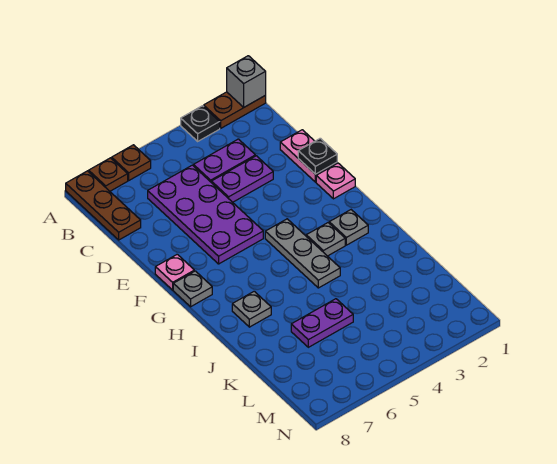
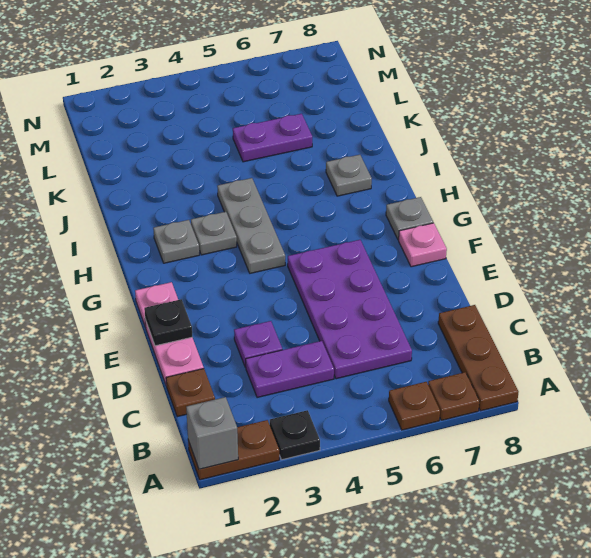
none -> brown 1x1 plate [166,369,215,417]
purple 1x2 plate [211,156,273,202] -> purple 1x1 plate [234,321,282,367]

